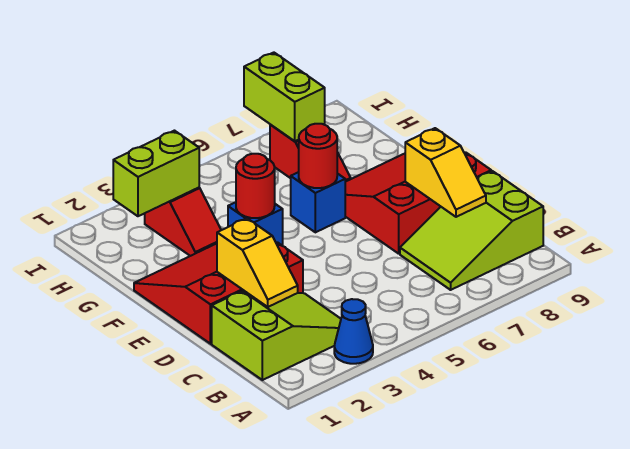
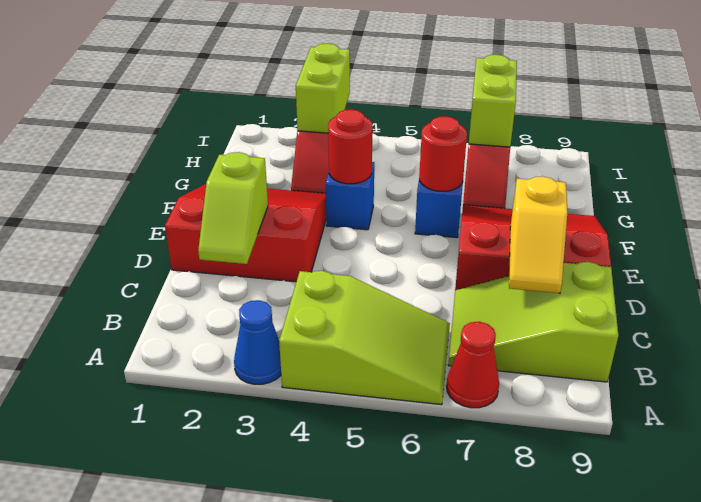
none -> red 1x1 cone [446,322,499,408]
lime 2x3 slope [212,291,341,380] -> lime 2x3 slope moved to [279,271,450,405]
yellow 1x2 slope [217,218,298,307] -> lime 1x2 slope [198,152,268,264]
lime 1x2 brick [113,131,199,216] -> lime 1x2 brick turned to [296,43,350,133]

